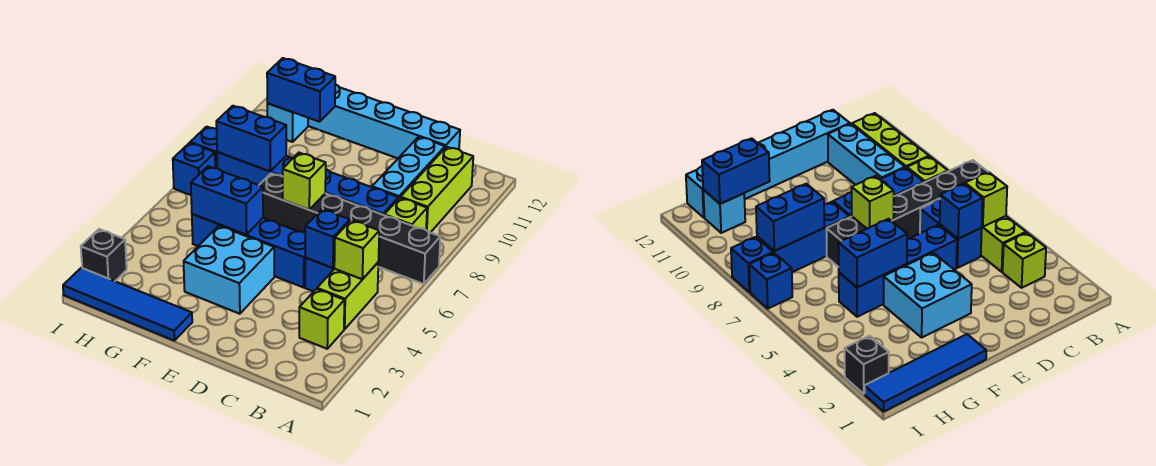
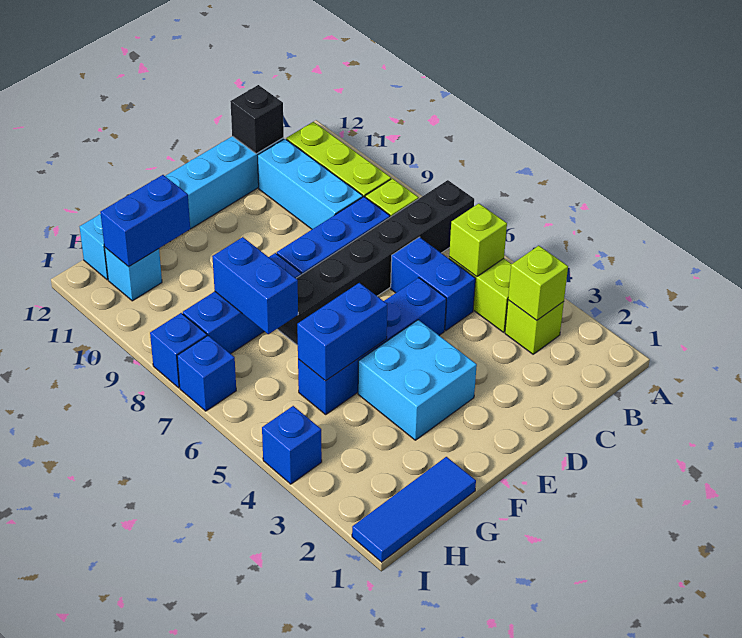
blue 1x1 brick [305,209,350,268] -> blue 1x1 brick moved to [262,406,322,484]
lime 1x1 brick [282,153,326,210] -> lime 1x1 brick moved to [508,246,568,320]
blue 1x4 tile [63,268,192,341] -> blue 1x3 tile [352,457,476,562]
blue 1x2 brick [216,106,286,171] -> blue 1x2 brick turned to [212,237,298,334]
black 1x1 brick [81,229,127,281] -> black 1x1 brick moved to [230,85,284,154]

